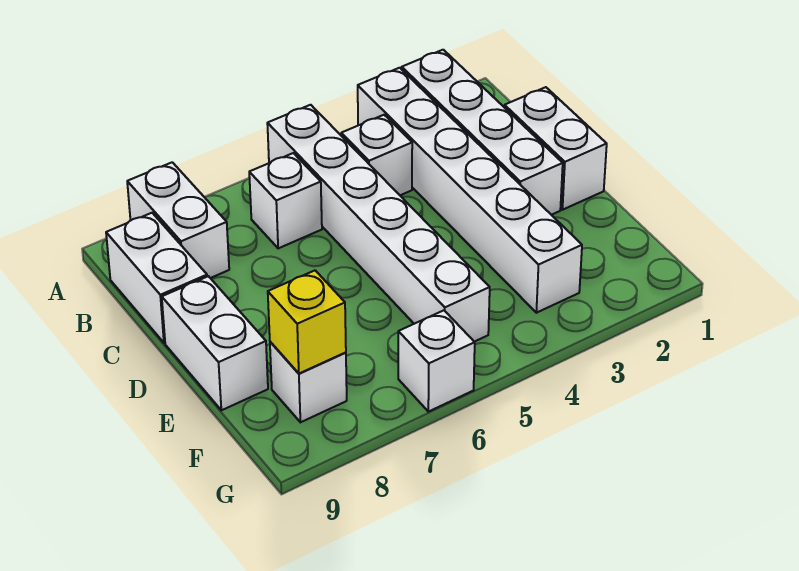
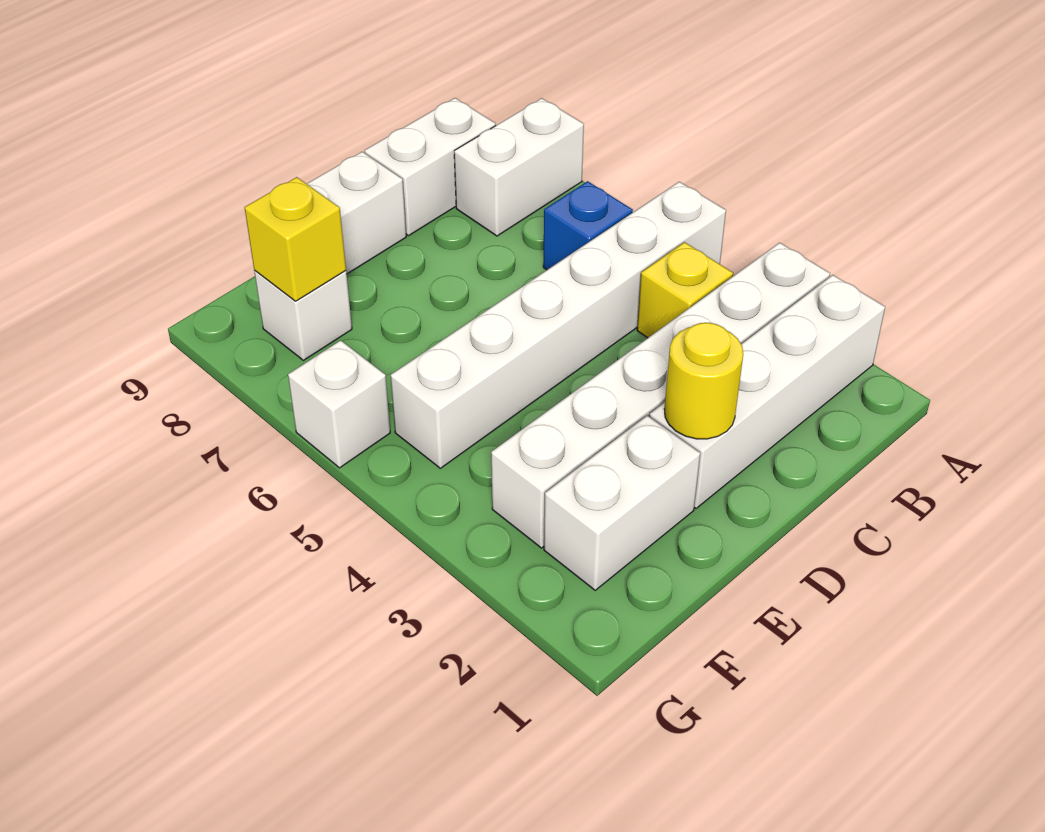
white 1x1 brick [341,115,412,195] -> yellow 1x1 brick [637,242,733,338]
white 1x1 brick [249,153,322,248] -> blue 1x1 brick [543,181,633,270]
white 1x2 brick [504,87,607,210] -> white 1x2 brick moved to [544,416,700,590]
none -> yellow 1x1 round brick [664,323,743,439]

